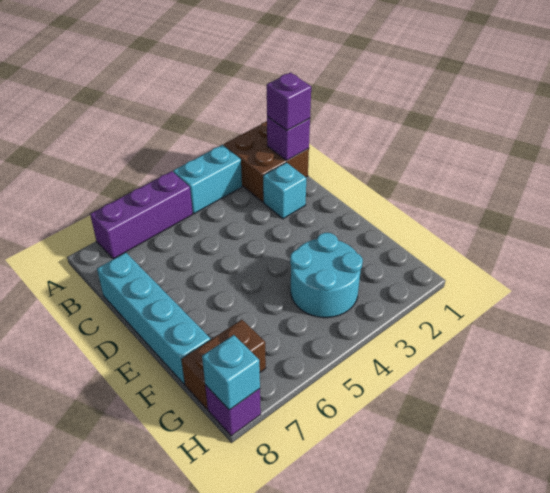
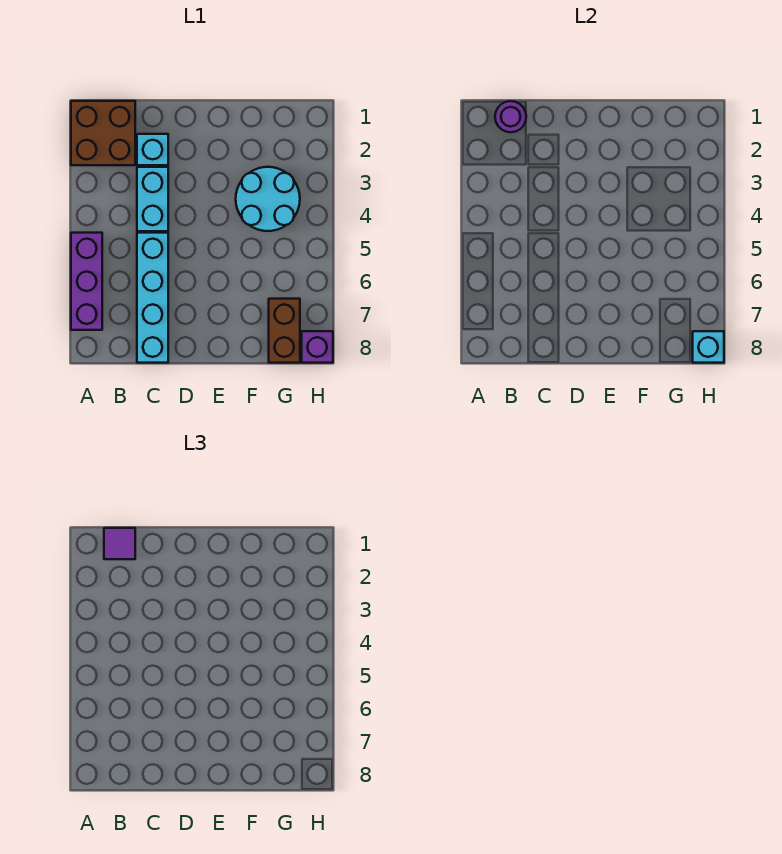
cyan 1x2 brick [173,145,242,214] -> cyan 1x2 brick moved to [137,167,168,231]
purple 1x1 brick [267,117,310,161] -> purple 1x1 round brick [495,101,526,132]
purple 1x1 brick [267,73,311,131] -> purple 1x1 tile [104,528,135,559]
cyan 1x4 brick [97,252,211,384] -> cyan 1x4 brick turned to [137,233,168,363]

